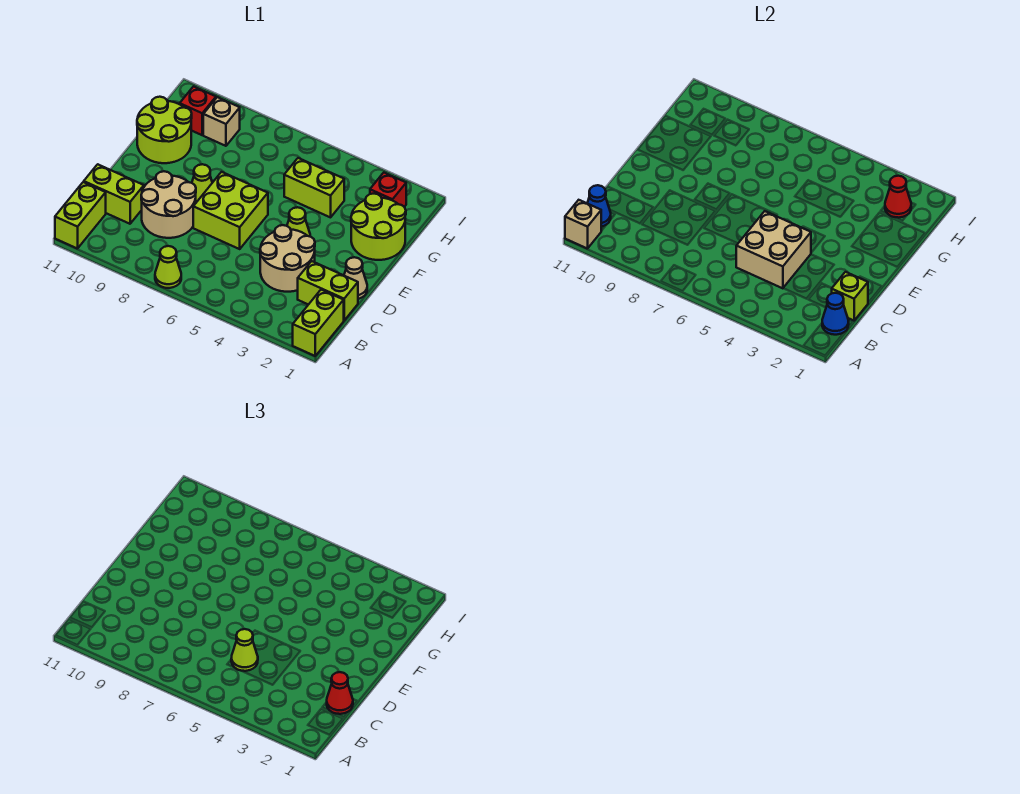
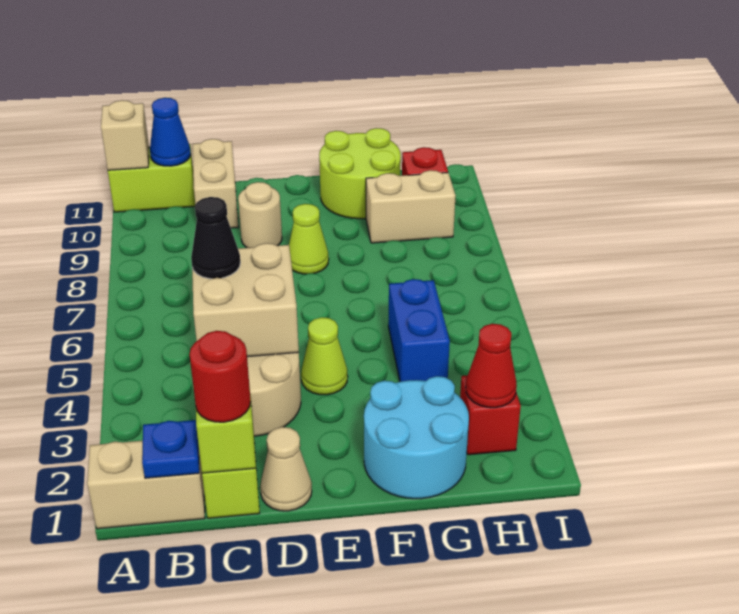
lime 1x2 brick [293,290,344,356] -> tan 1x2 brick [87,441,205,529]
lime 1x1 cone [155,246,181,288] -> none
blue 1x1 cone [822,293,849,335] -> blue 1x1 plate [142,420,199,478]
red 1x1 cone [327,672,353,714] -> red 1x1 round brick [190,331,251,422]
lime 1x1 cone [231,629,258,671] -> black 1x1 cone [191,197,240,279]
tan 2x2 round brick [141,171,196,238] -> tan 1x1 round brick [238,182,282,248]
lime 1x2 brick [84,164,144,224] -> tan 1x2 brick [193,139,238,228]
lime 2x2 brick [193,172,268,249] -> none
lime 2x2 round brick [351,194,406,260] -> cyan 2x2 round brick [364,376,469,499]
lime 1x2 brick [284,158,344,217] -> blue 1x2 brick [388,279,450,382]
tan 1x1 brick [203,97,240,146] -> tan 1x2 brick [366,170,456,243]

